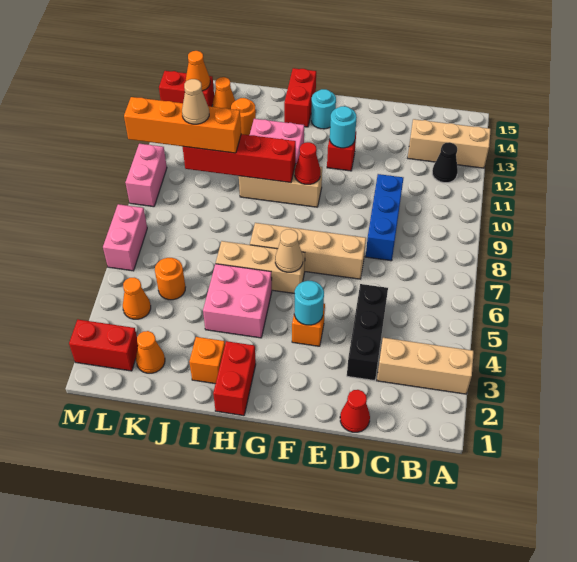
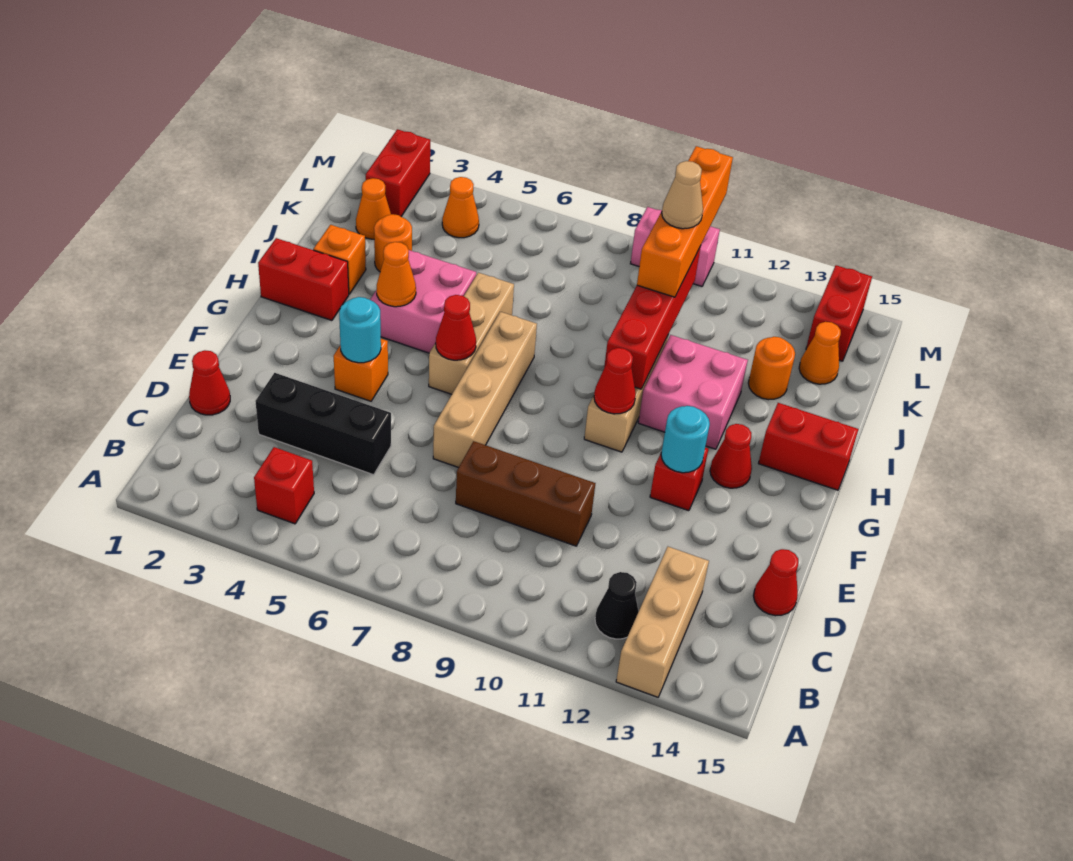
tan 1x3 brick [377,338,474,394] -> none
none -> red 1x1 brick [254,447,314,524]
blue 1x3 brick [366,174,403,261] -> brown 1x3 brick [456,441,595,546]
none -> red 1x1 cone [754,549,798,616]
tan 1x1 cone [275,229,303,272] -> red 1x1 cone [436,295,476,360]
none -> red 1x1 cone [710,424,752,488]
cyan 1x1 round brick [311,89,336,129] -> none
orange 1x1 round brick [155,258,185,300] -> orange 1x1 round brick moved to [374,214,412,272]
orange 1x1 cone [186,51,210,91] -> orange 1x1 cone moved to [377,242,416,307]
pink 1x2 brick [103,204,147,271] -> none

